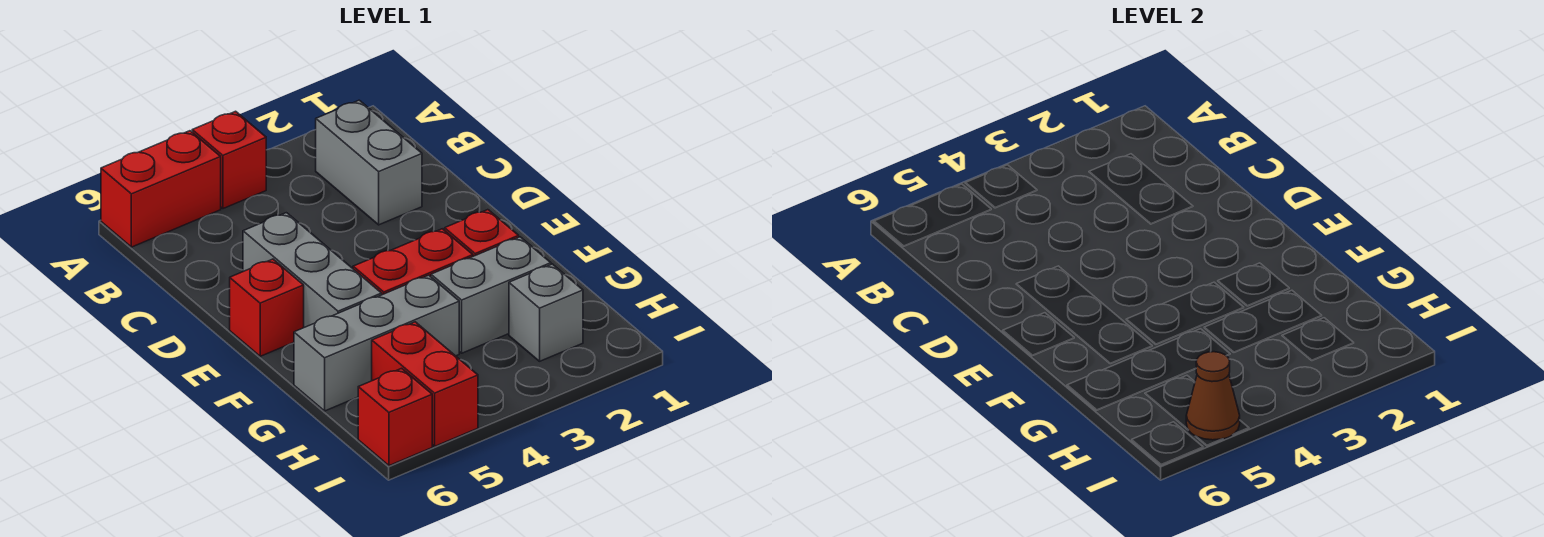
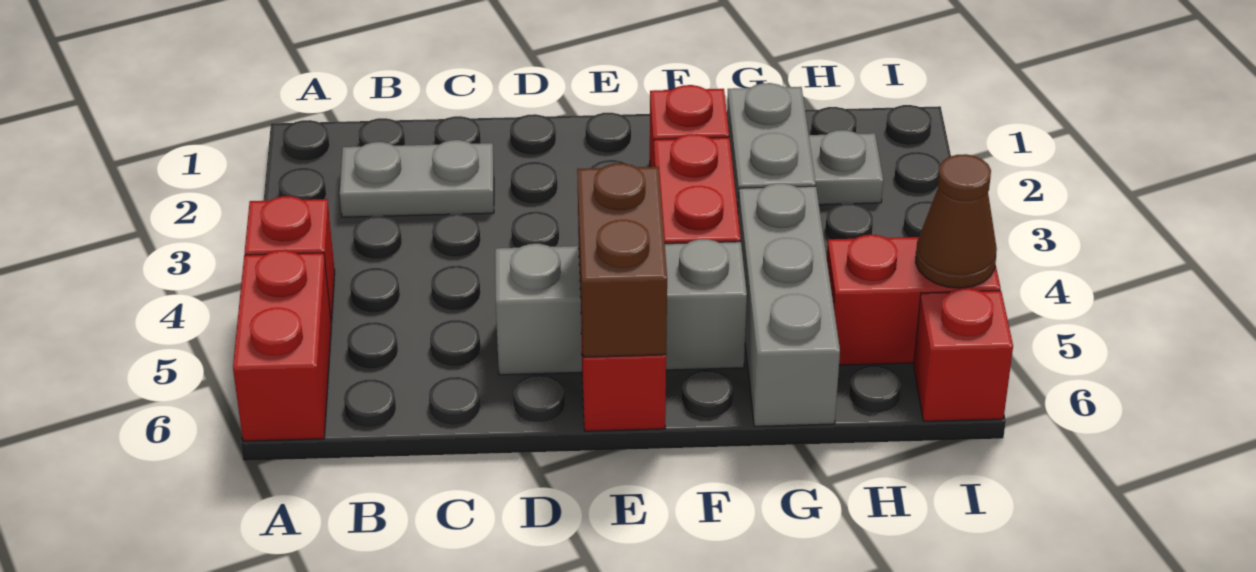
grey 1x2 brick [316,100,422,225] -> grey 1x2 plate [340,140,494,217]
none -> brown 1x2 brick [577,163,667,357]
grey 1x1 brick [509,264,583,361] -> grey 1x1 plate [809,130,883,205]

